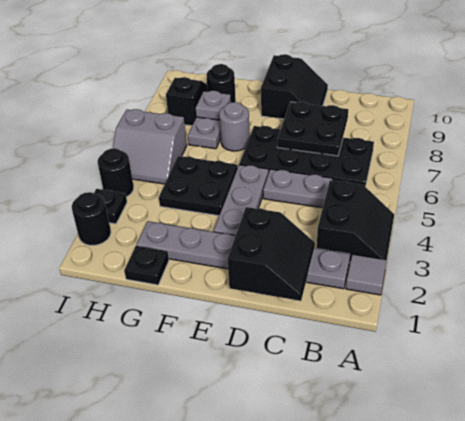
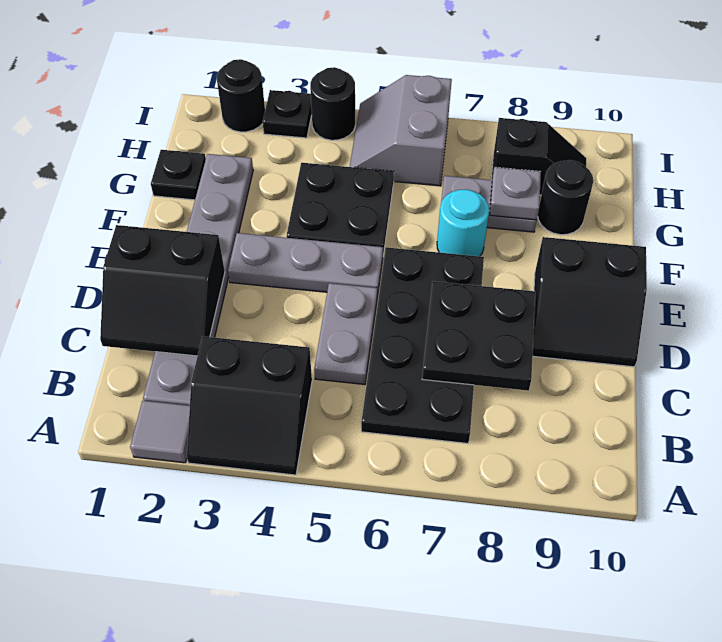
grey 1x1 round brick [219,102,250,151] -> cyan 1x1 round brick [437,189,489,256]

